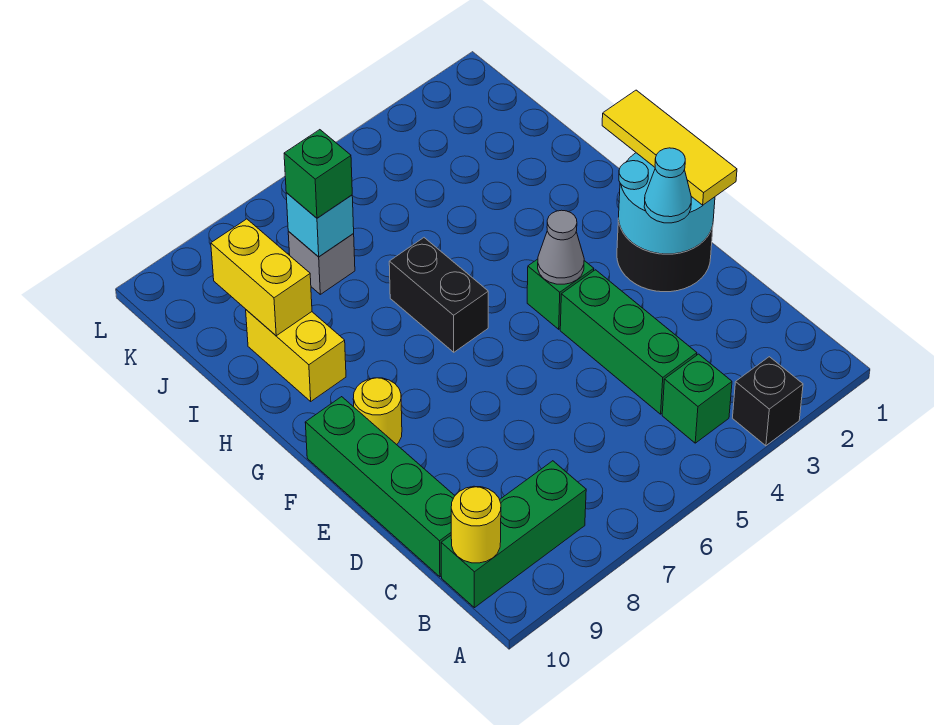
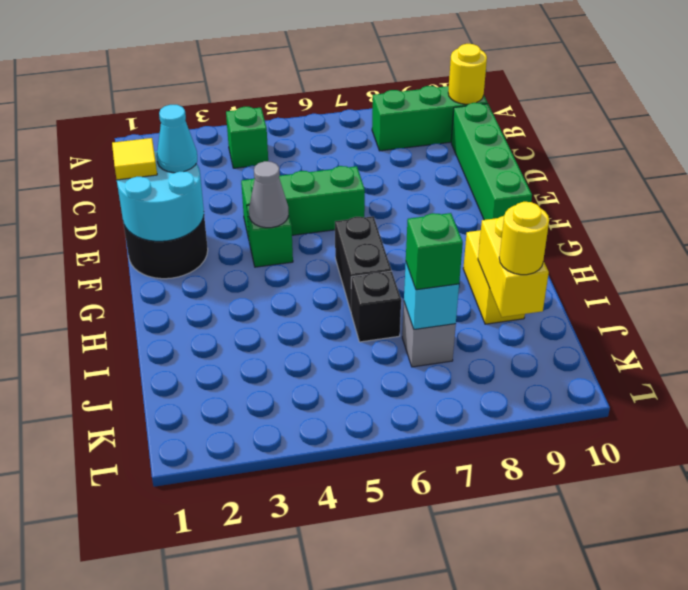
black 1x1 brick [733,357,803,446] -> black 1x1 brick moved to [351,271,401,342]
green 1x3 brick [560,270,697,414] -> green 1x3 brick turned to [241,166,365,238]
yellow 1x3 tile [602,90,737,205] -> yellow 1x1 tile [112,138,157,180]
yellow 1x1 round brick [353,378,402,445] -> yellow 1x1 round brick moved to [499,202,549,275]

